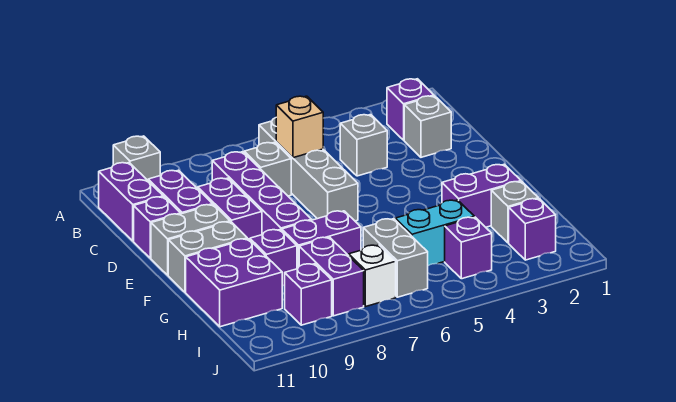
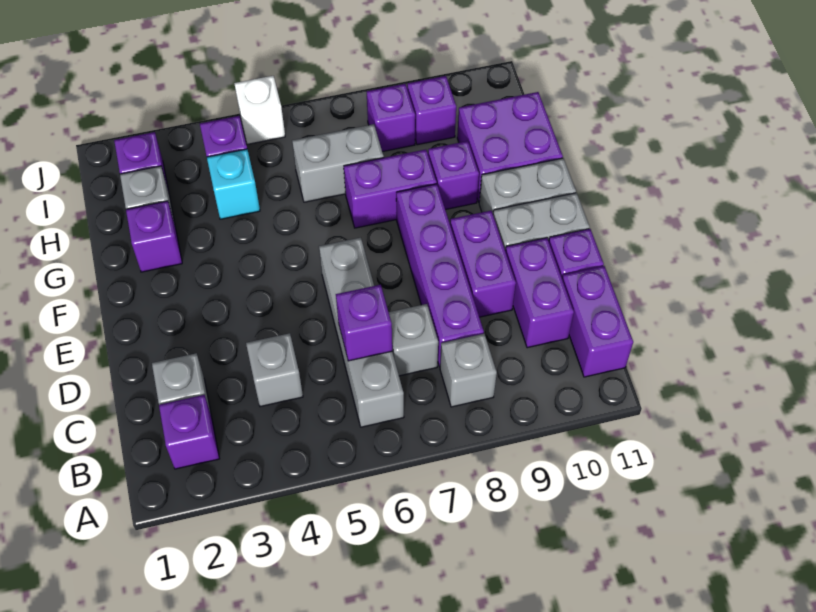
grey 1x1 brick [113,136,160,180] -> grey 1x1 brick moved to [440,334,497,407]
tan 1x1 brick [276,96,323,158] -> purple 1x1 brick [336,285,392,361]
purple 1x2 brick [442,164,521,227] -> purple 1x1 brick [126,201,182,272]
cyan 1x2 brick [395,200,474,266] -> cyan 1x1 brick [207,149,260,219]
grey 1x2 brick [363,219,428,297] -> grey 1x2 brick turned to [292,124,384,202]
purple 1x2 brick [299,237,364,316] -> purple 1x1 brick [367,84,415,152]
white 1x1 brick [349,245,396,307] -> white 1x1 brick moved to [234,76,285,144]

